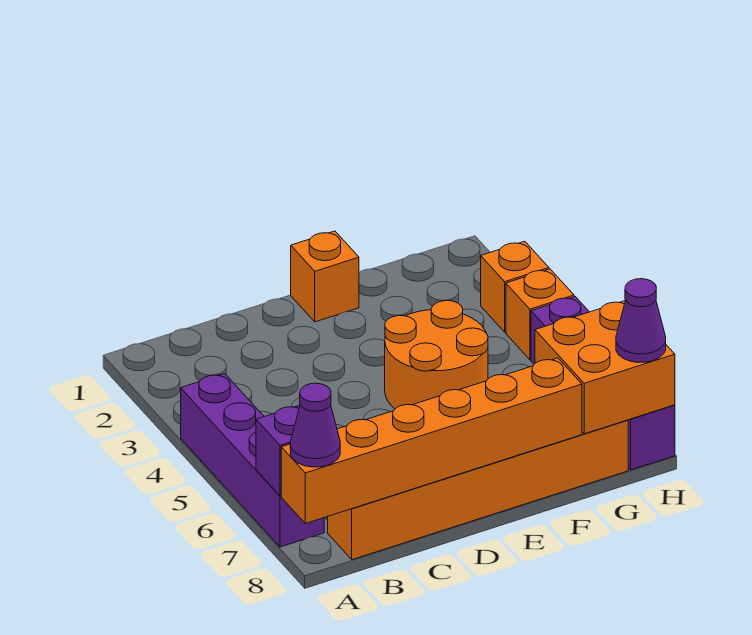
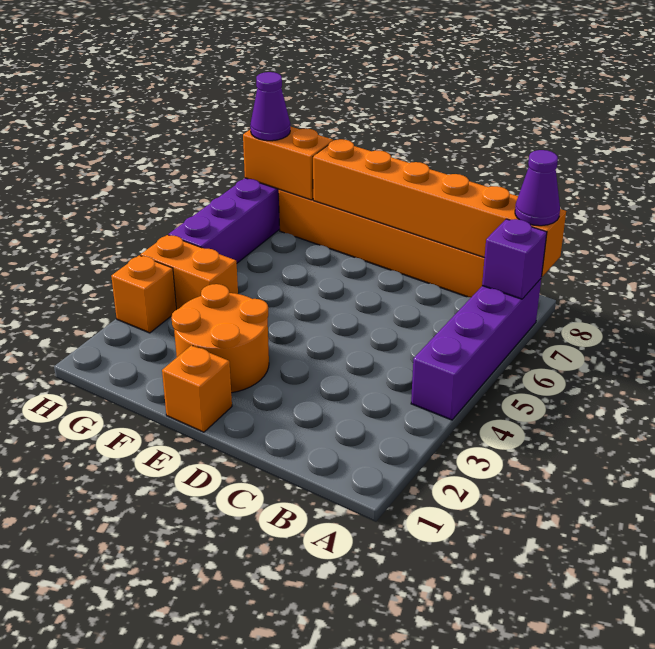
orange 2x2 round brick [385,301,488,409] -> orange 2x2 round brick moved to [171,284,269,393]
orange 2x2 brick [535,301,675,434] -> orange 1x2 brick [243,126,333,200]
orange 1x1 brick [506,269,574,360] -> orange 1x2 brick [141,235,238,310]

